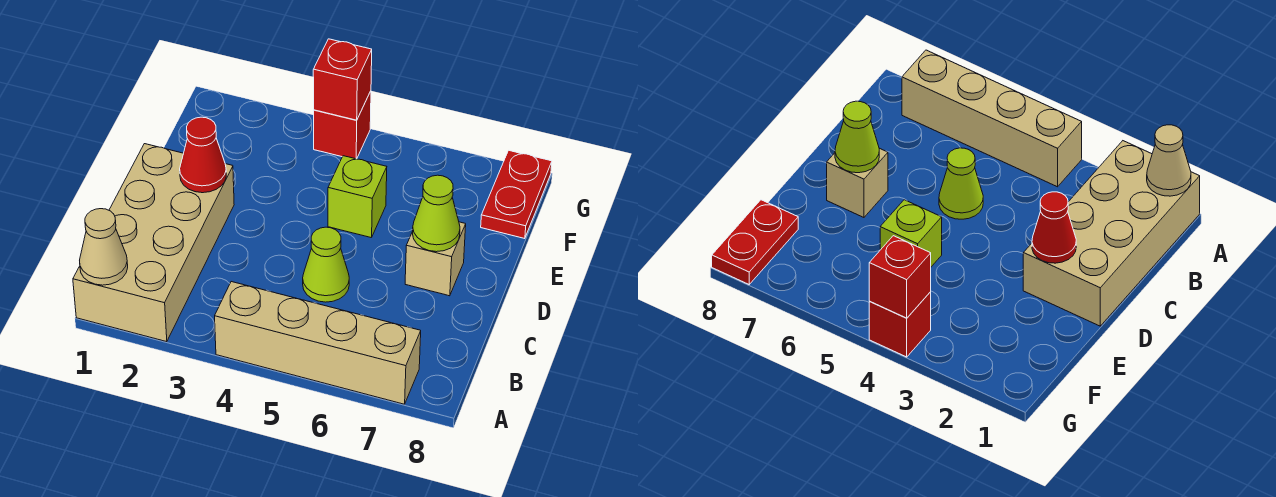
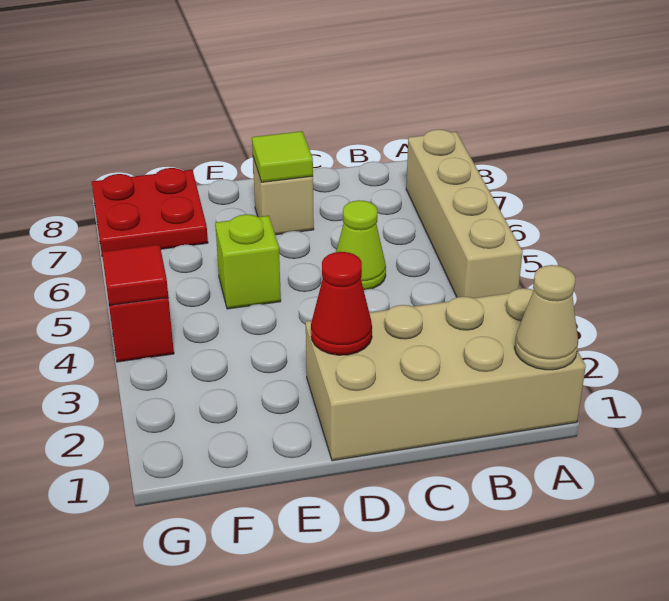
lime 1x1 cone [413,175,460,252] -> lime 1x1 tile [252,131,313,182]
red 1x2 plate [481,150,552,239] -> red 2x2 plate [92,168,208,253]
red 1x1 brick [313,39,372,120] -> red 1x1 tile [102,244,168,306]

